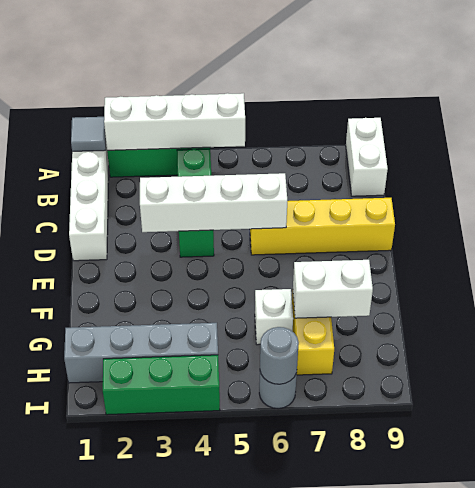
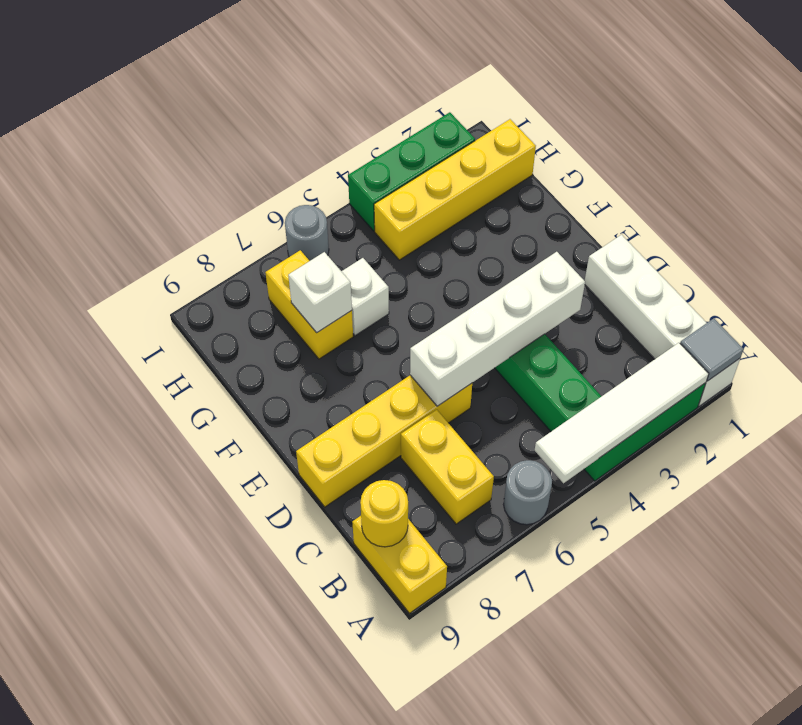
white 1x4 brick [104,93,245,150] -> white 1x4 tile [535,343,709,483]
white 1x2 brick [346,118,388,196] -> yellow 1x2 brick [352,516,447,613]
none -> yellow 1x2 brick [401,410,494,524]
none -> yellow 1x1 round brick [360,480,408,547]
white 1x2 brick [293,260,373,318] -> white 1x1 brick [288,252,352,333]
grey 1x4 brick [64,323,218,383] -> yellow 1x4 brick [374,119,536,260]
grey 1x1 round brick [260,327,299,384] -> grey 1x1 round brick moved to [504,460,552,525]

